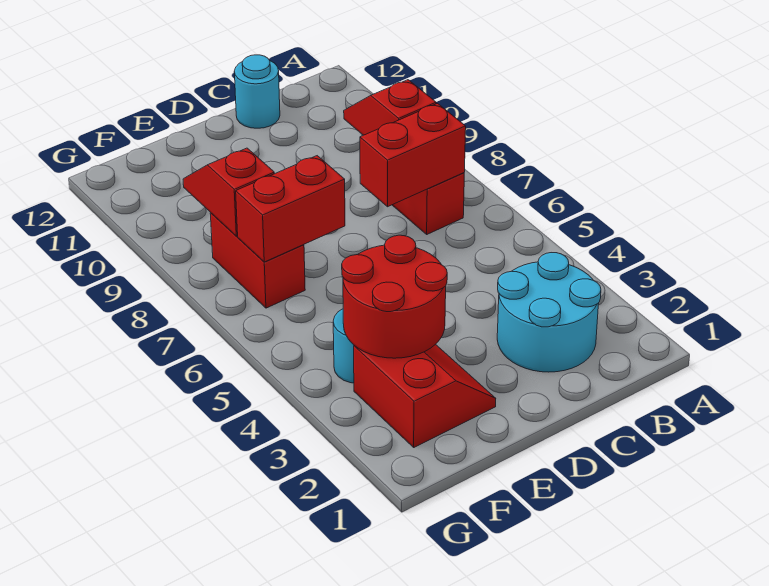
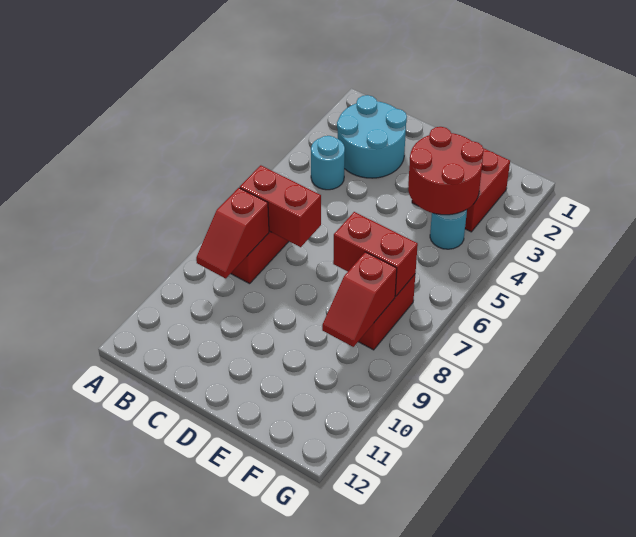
cyan 1x1 round brick [234,55,280,128] -> cyan 1x1 round brick moved to [311,136,345,190]

